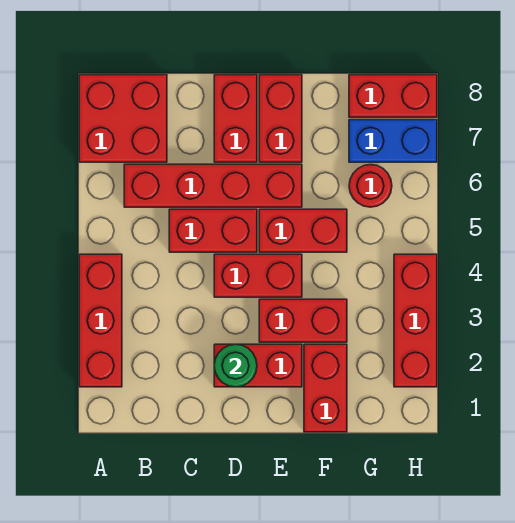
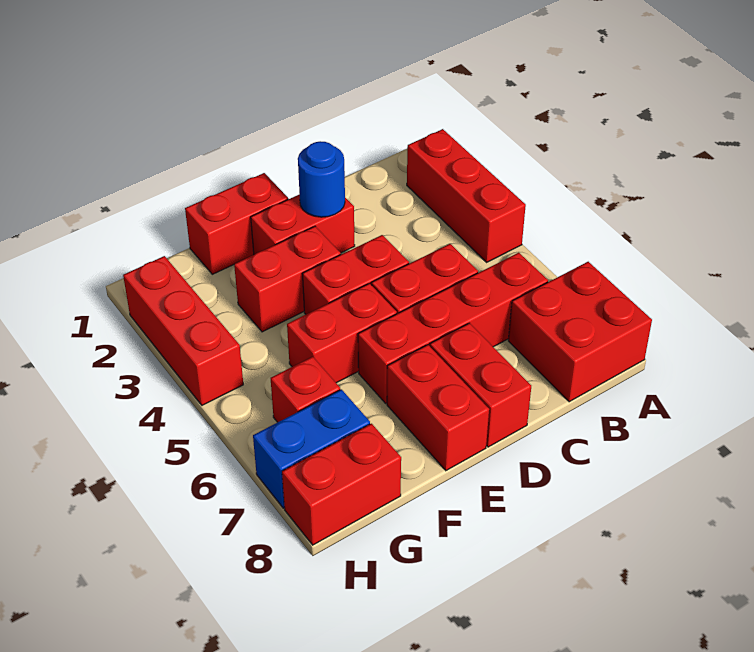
green 1x1 round brick [214,344,257,387] -> blue 1x1 round brick [298,141,345,217]
red 1x2 brick [304,344,347,432] -> red 1x2 brick turned to [185,173,288,274]
red 1x1 round brick [349,165,392,207] -> red 1x1 brick [271,357,340,422]

